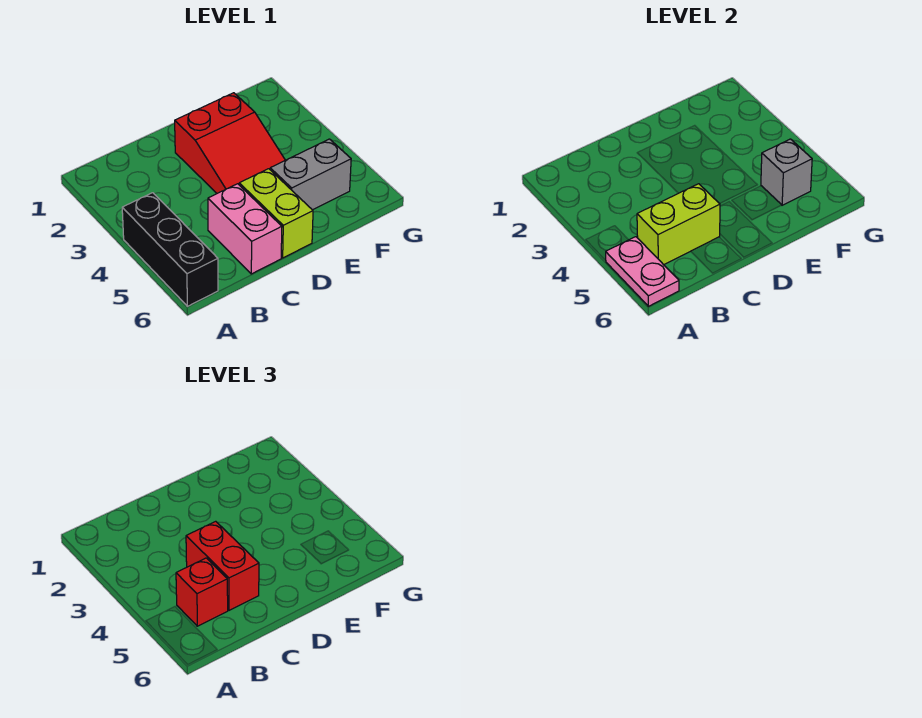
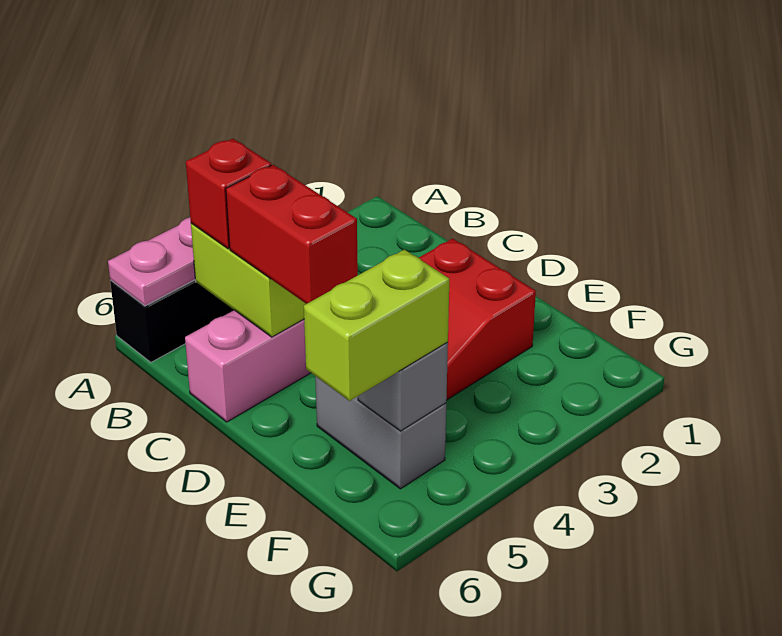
red 1x2 brick [186,521,259,610] -> red 1x2 brick turned to [226,165,358,304]
lime 1x2 brick [239,169,313,258] -> lime 1x2 brick moved to [304,250,449,401]

